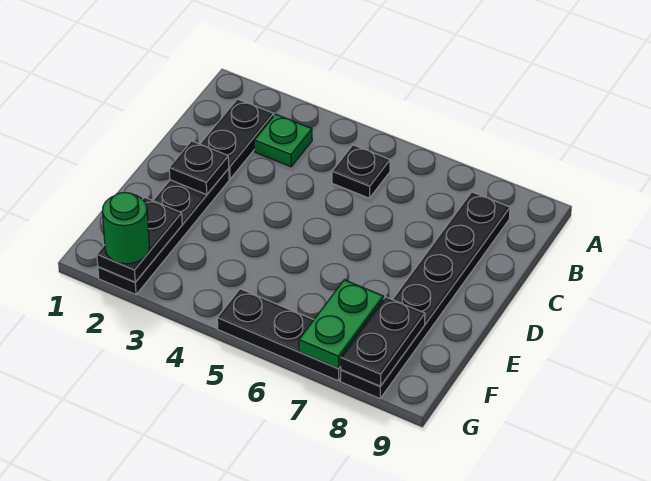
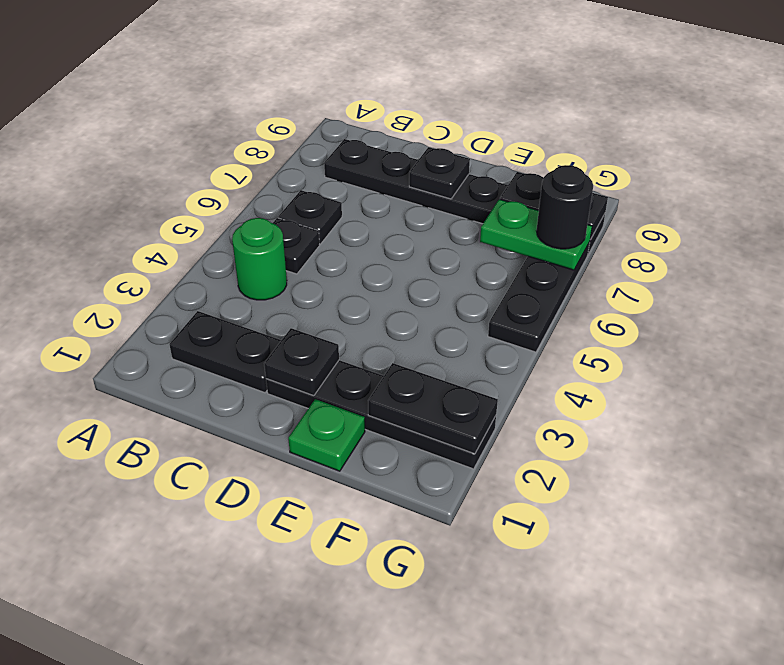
green 1x1 plate [254,114,312,167] -> green 1x1 plate moved to [288,399,365,471]
none -> black 1x1 plate [278,190,342,244]
none -> black 1x1 plate [409,147,470,199]
green 1x1 round brick [102,193,149,264] -> green 1x1 round brick moved to [232,218,287,300]
none -> black 1x1 round brick [536,165,593,249]

